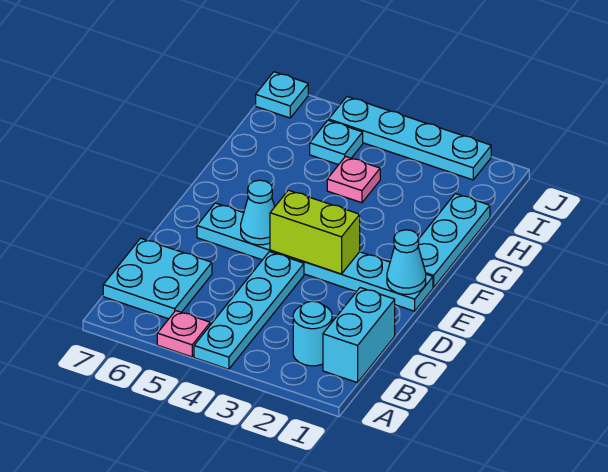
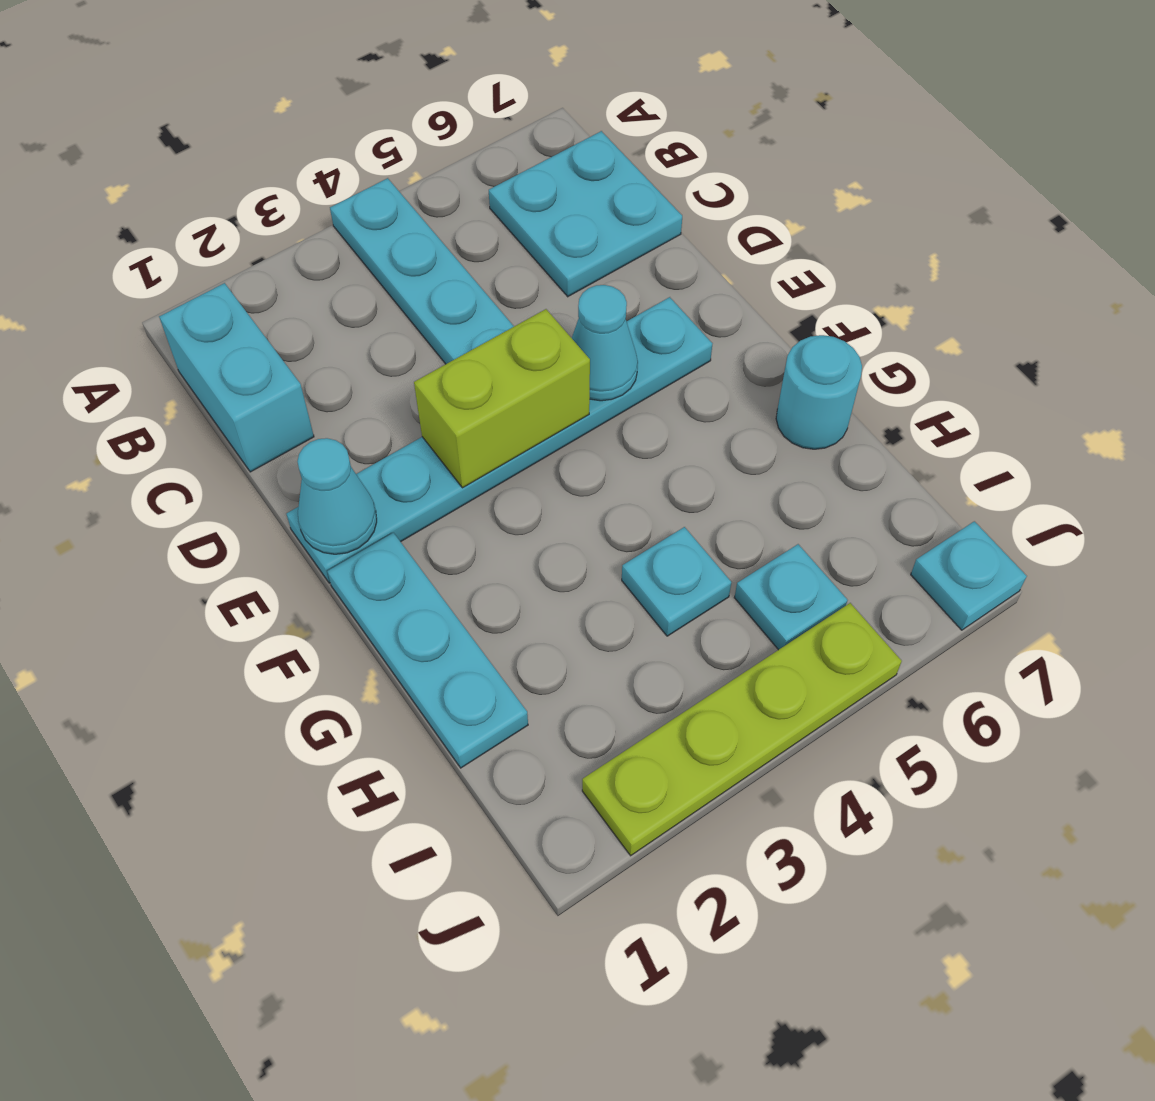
pink 1x1 plate [157,311,210,357] -> none
cyan 1x1 round brick [293,301,332,366] -> cyan 1x1 round brick moved to [776,335,862,449]
pink 1x1 plate [327,156,380,203] -> cyan 1x1 plate [622,527,731,636]
cyan 1x4 plate [329,97,491,180] -> lime 1x4 plate [582,603,902,856]

